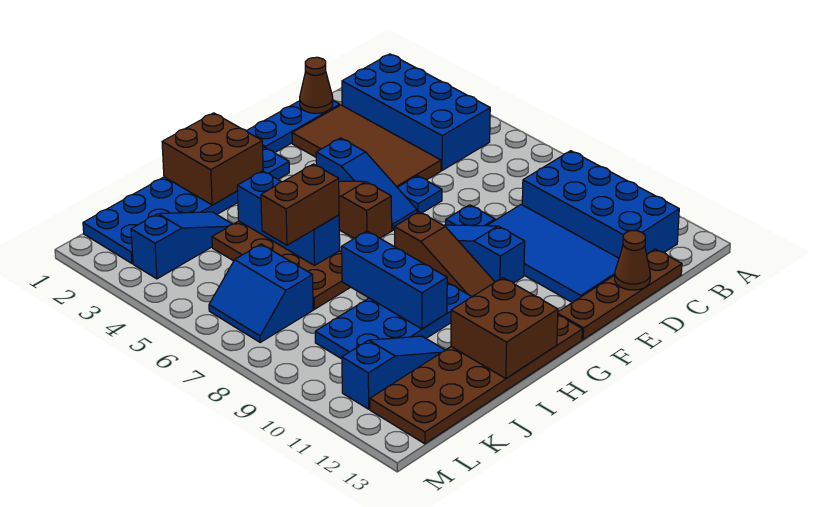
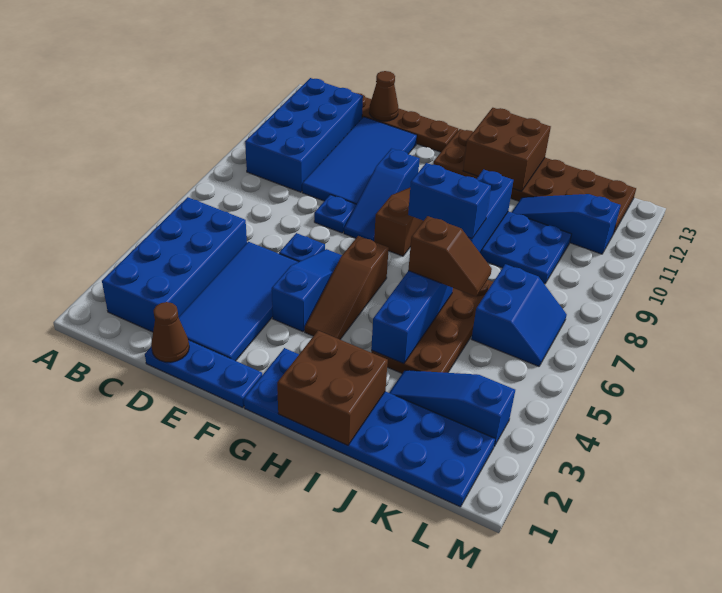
brown 2x4 tile [292,105,441,187] -> blue 2x4 tile [179,242,298,361]
none -> blue 1x2 brick [408,163,491,239]
brown 1x2 brick [261,164,339,245] -> brown 1x2 slope [408,216,492,297]

